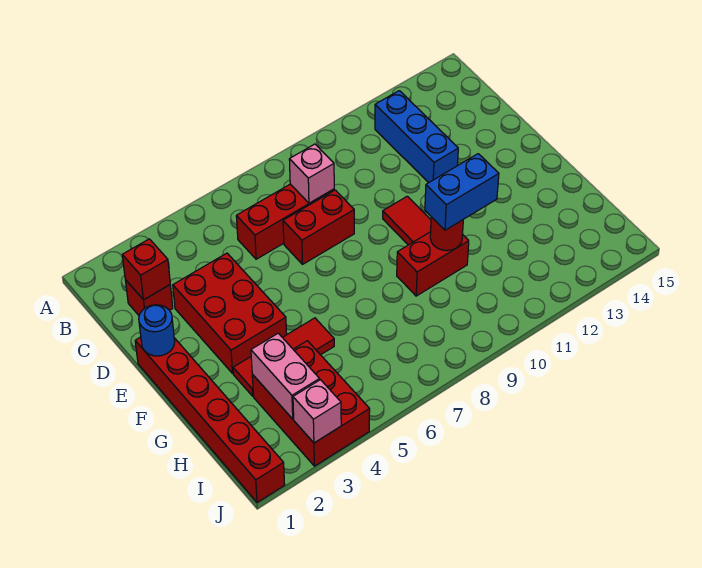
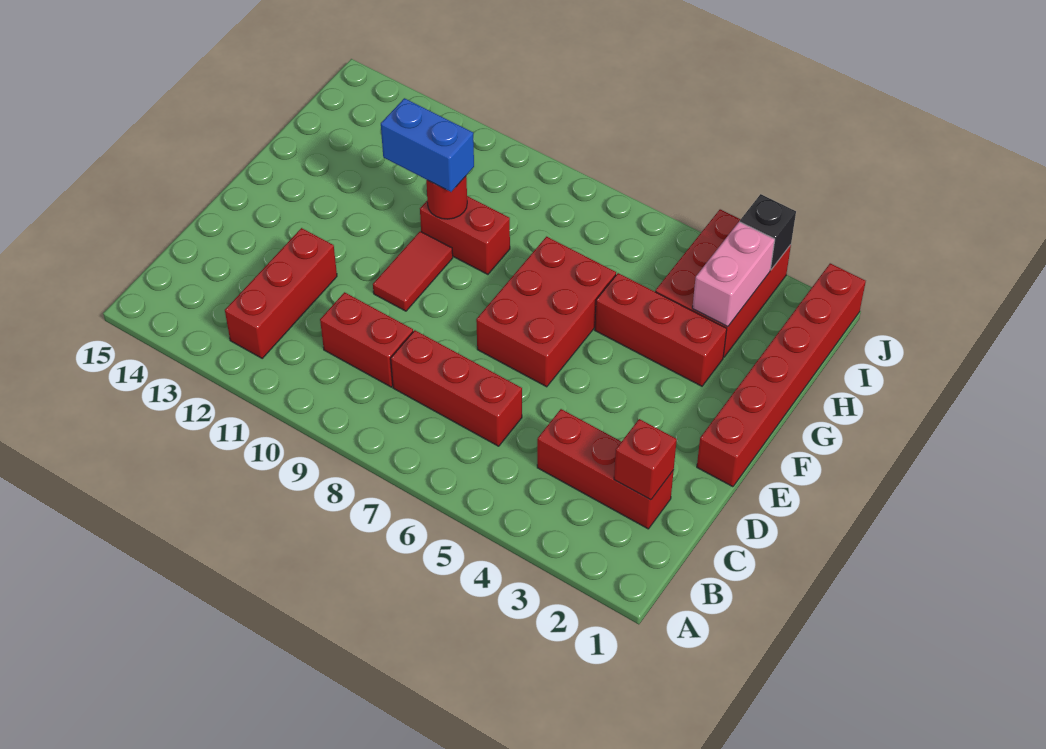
blue 1x3 brick [375,91,458,183] -> red 1x3 brick [225,228,337,358]
red 1x1 brick [125,280,173,315] -> red 1x3 brick [537,409,674,529]
pink 1x1 brick [289,144,334,203] -> none
red 2x3 brick [173,253,287,373] -> red 2x3 brick moved to [476,237,616,387]
red 1x2 brick [283,190,354,264] -> red 1x2 brick moved to [320,292,413,387]
blue 1x1 round brick [139,305,175,356] -> none
red 1x3 tile [233,318,334,396] -> red 1x3 brick [595,273,727,386]
pink 1x1 brick [293,380,341,443] -> black 1x1 brick [740,194,796,270]

